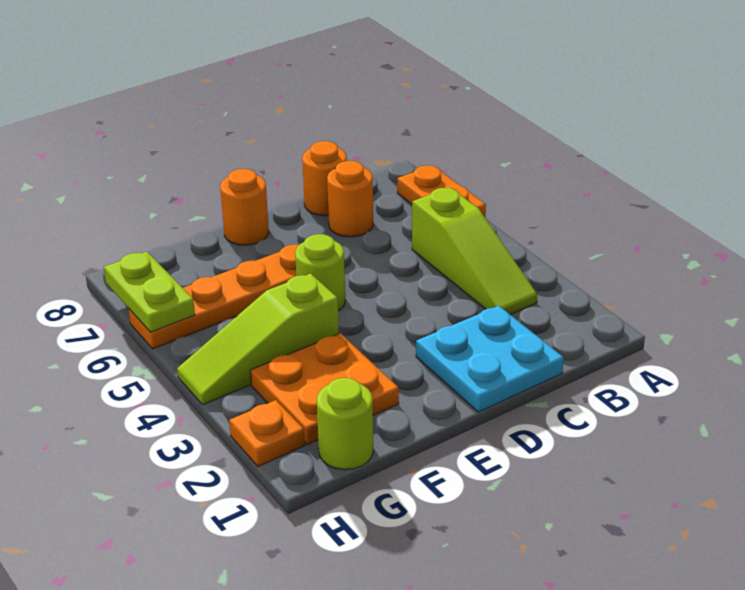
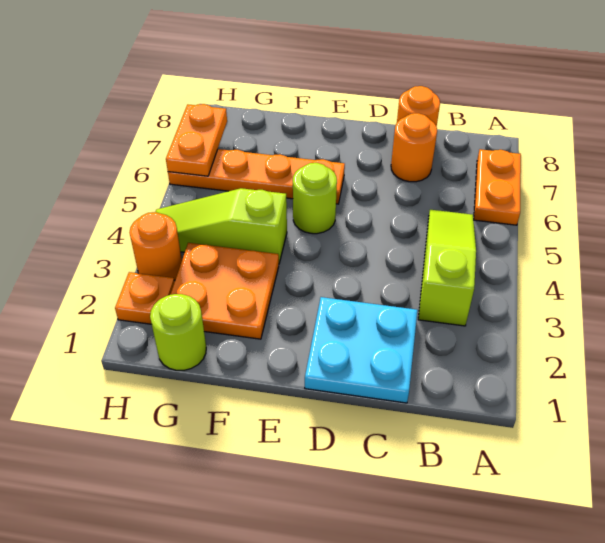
lime 1x3 slope [412,187,537,315] -> lime 1x3 slope turned to [418,210,476,326]
orange 1x1 round brick [220,169,269,245] -> orange 1x1 round brick moved to [129,212,182,280]
lime 1x2 plate [104,252,195,332] -> orange 1x2 plate [166,104,227,176]

